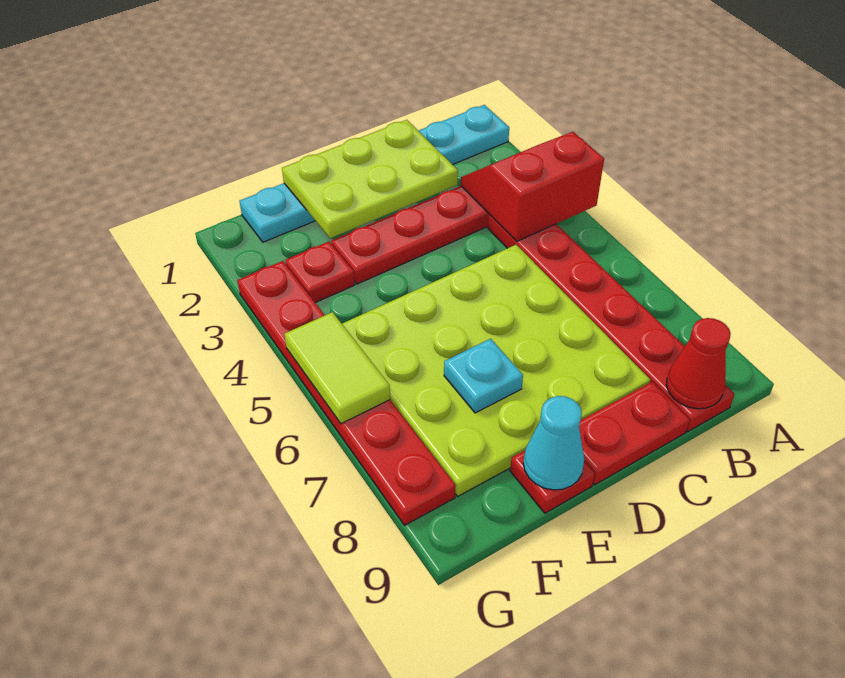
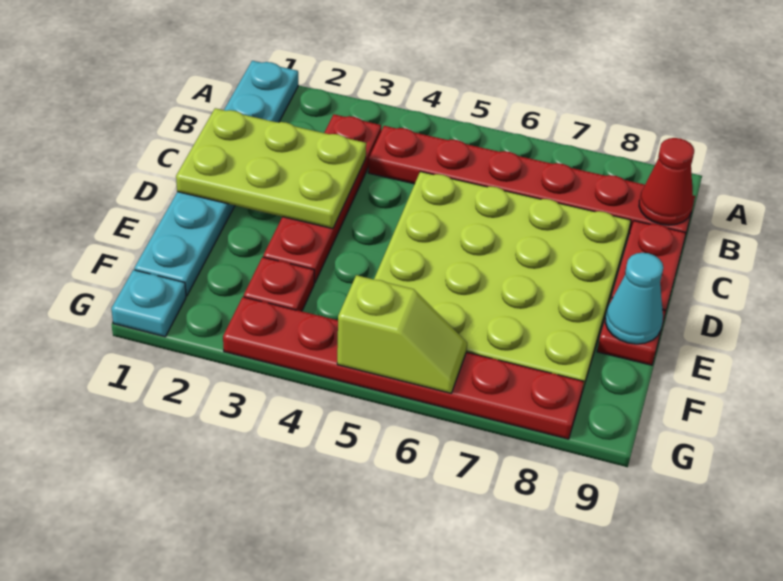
red 2x2 slope [461,132,604,241] -> none
lime 2x3 plate [282,120,458,238] -> lime 2x3 plate turned to [176,108,366,229]
cyan 1x1 plate [444,339,523,413] -> cyan 1x1 plate moved to [111,270,186,337]
lime 1x2 tile [284,312,390,424] -> lime 1x2 slope [337,275,467,393]

